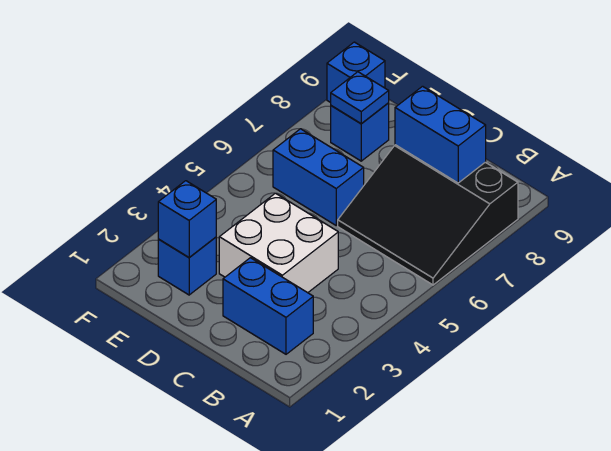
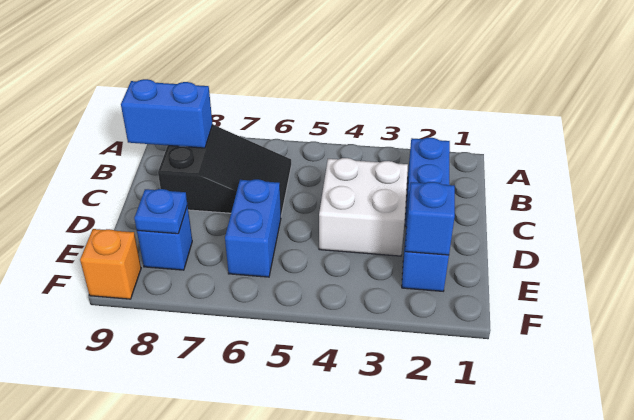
black 3x3 slope [338,145,518,285] -> black 2x3 slope [158,125,291,216]
blue 1x2 brick [395,86,486,183] -> blue 1x2 brick turned to [121,79,213,148]
blue 1x1 brick [327,42,385,103] -> orange 1x1 brick [80,229,141,299]

